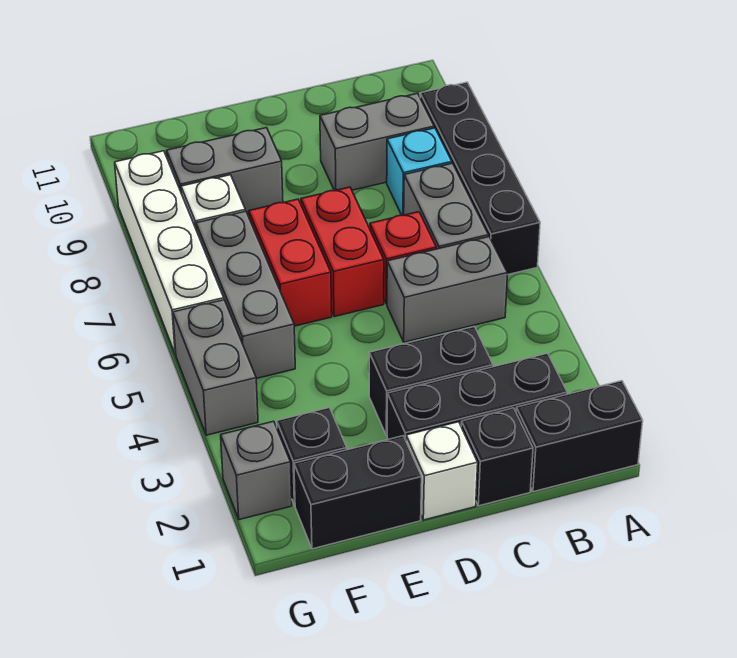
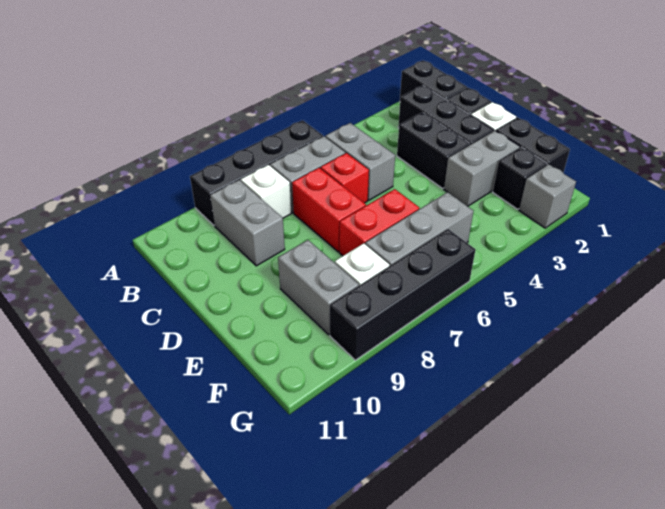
cyan 1x1 brick [387,128,452,215] -> white 1x1 brick [241,165,291,218]
red 1x2 brick [301,187,384,317] -> red 1x2 brick turned to [292,168,366,252]
grey 1x2 brick [173,300,258,435] -> grey 1x2 brick moved to [444,131,520,206]
white 1x4 brick [115,151,224,355] -> black 1x4 brick [330,229,476,360]

